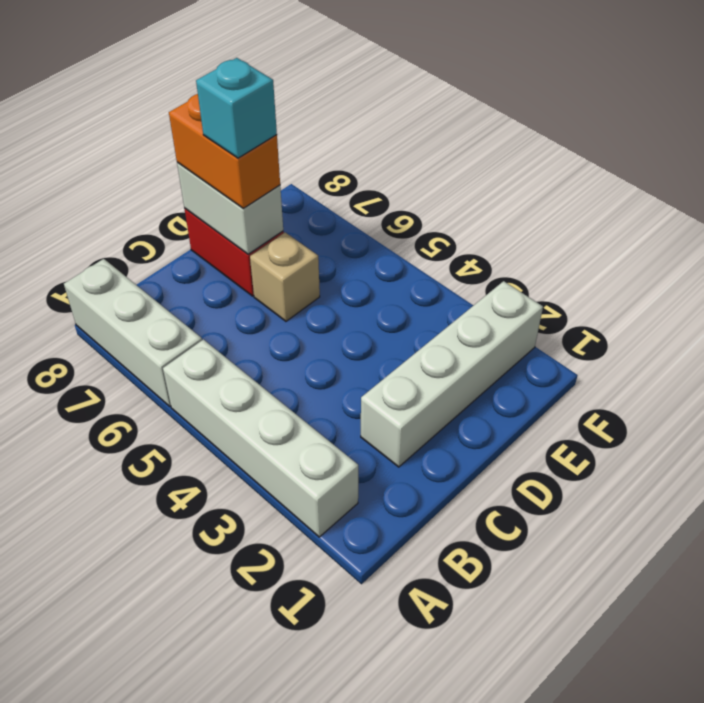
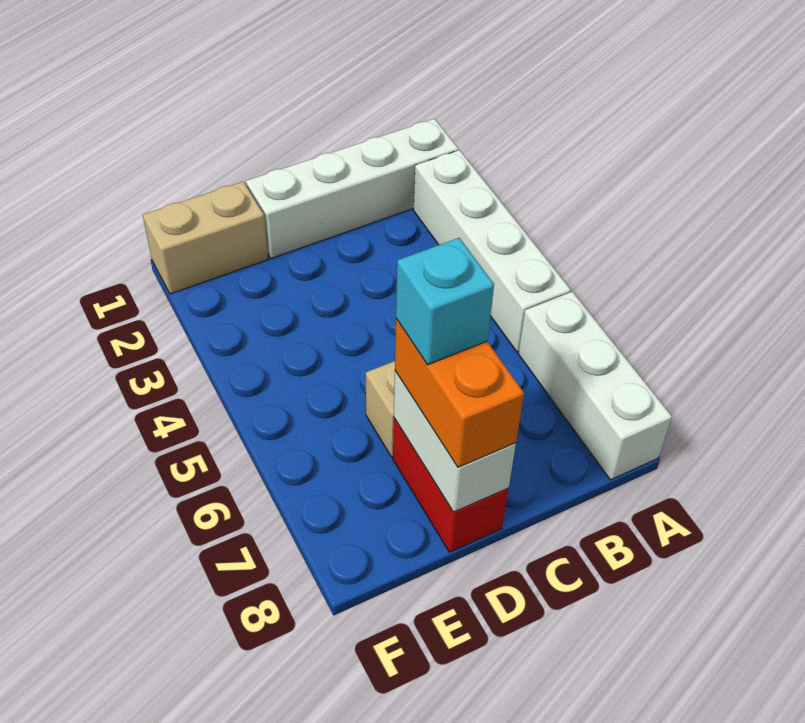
white 1x4 brick [361,281,543,467] -> white 1x4 brick moved to [246,119,458,259]
none -> tan 1x2 brick [143,182,268,294]

